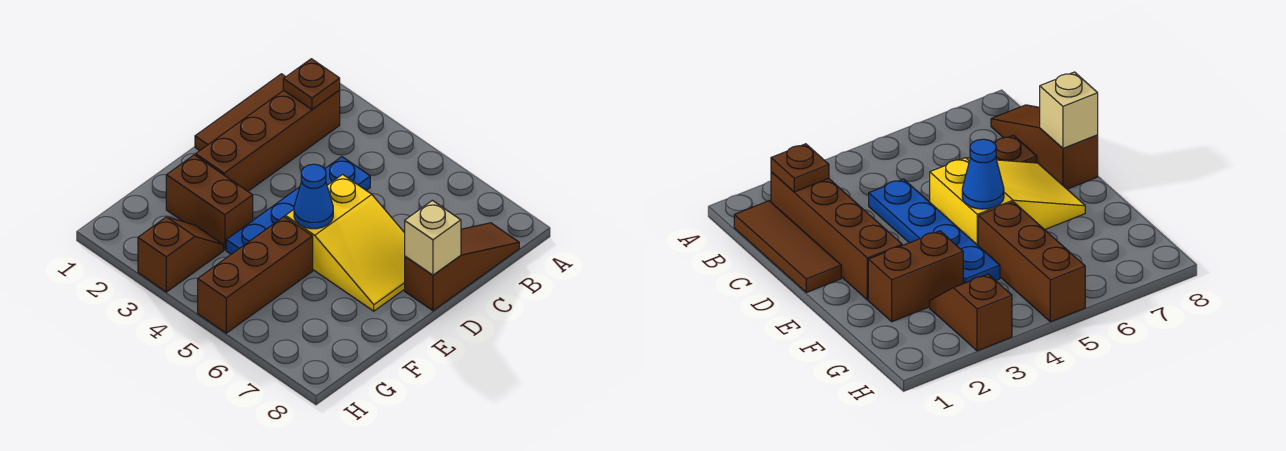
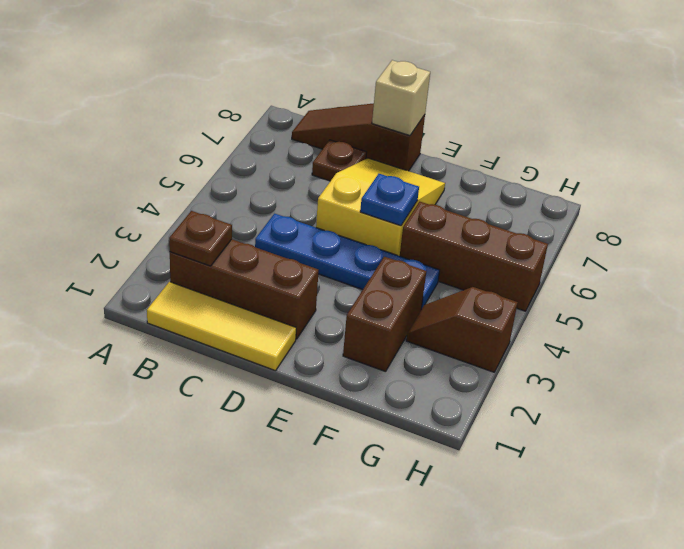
brown 1x3 tile [195,74,285,150] -> yellow 1x3 tile [147,282,296,371]
brown 1x4 brick [196,90,340,191] -> brown 1x3 brick [170,239,319,339]
blue 1x1 cone [294,164,333,229] -> blue 1x1 plate [360,174,419,226]

